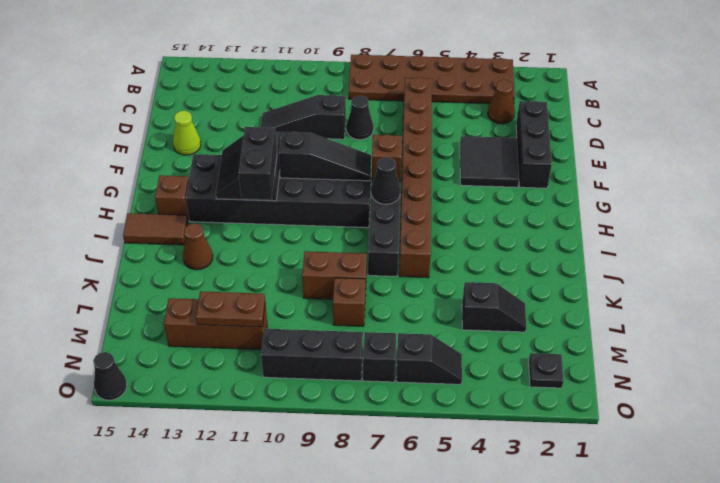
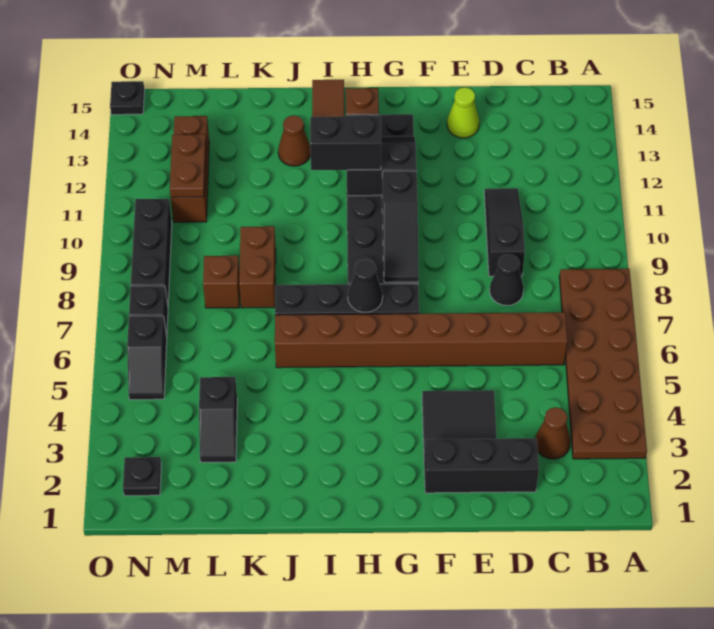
brown 1x1 brick [372,135,402,182] -> none
black 1x1 cone [93,352,127,400] -> black 1x1 plate [110,81,144,115]

